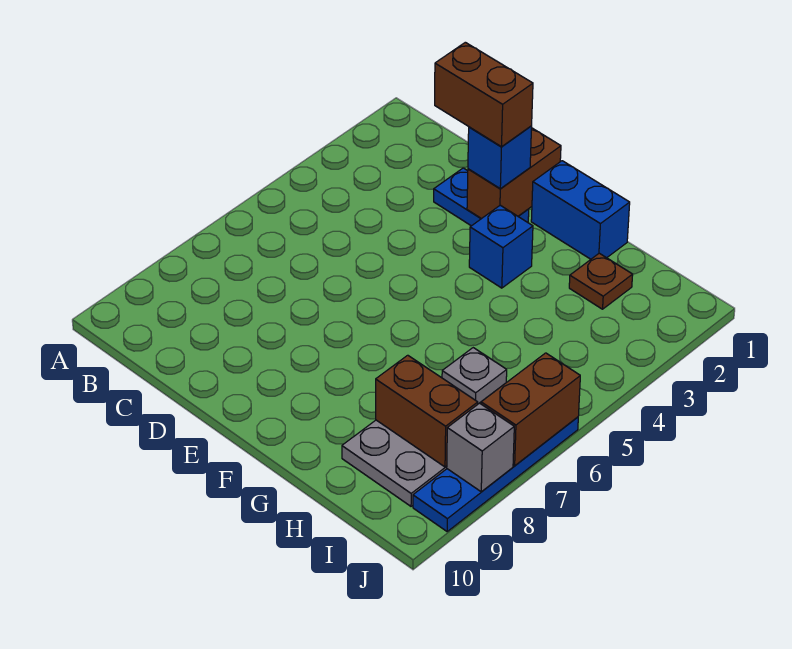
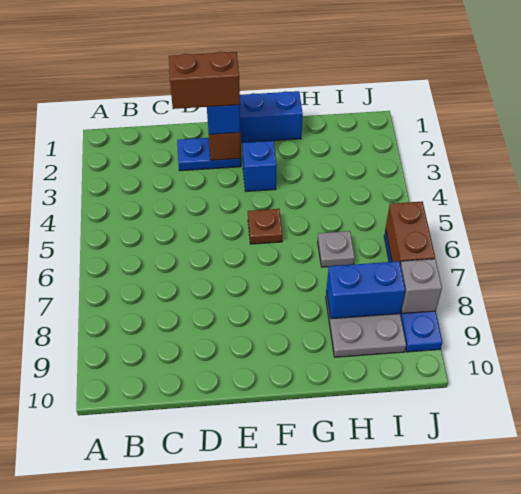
brown 1x1 plate [569,253,633,309] -> brown 1x1 plate moved to [248,209,283,244]
brown 1x2 brick [376,355,478,467] -> blue 1x2 brick [326,261,405,319]

